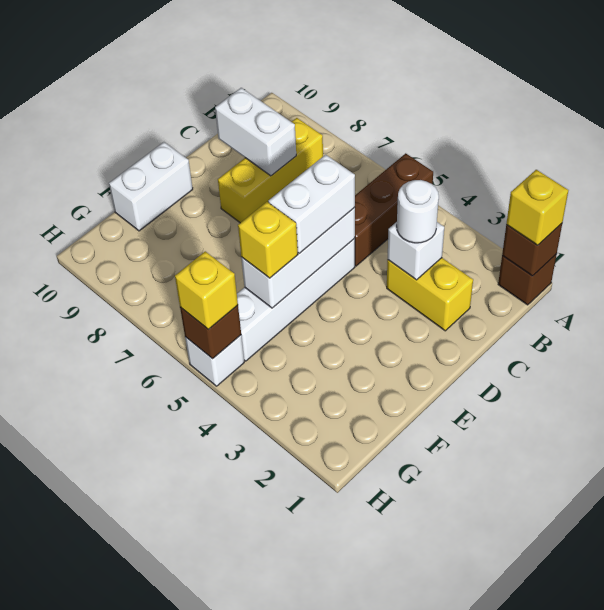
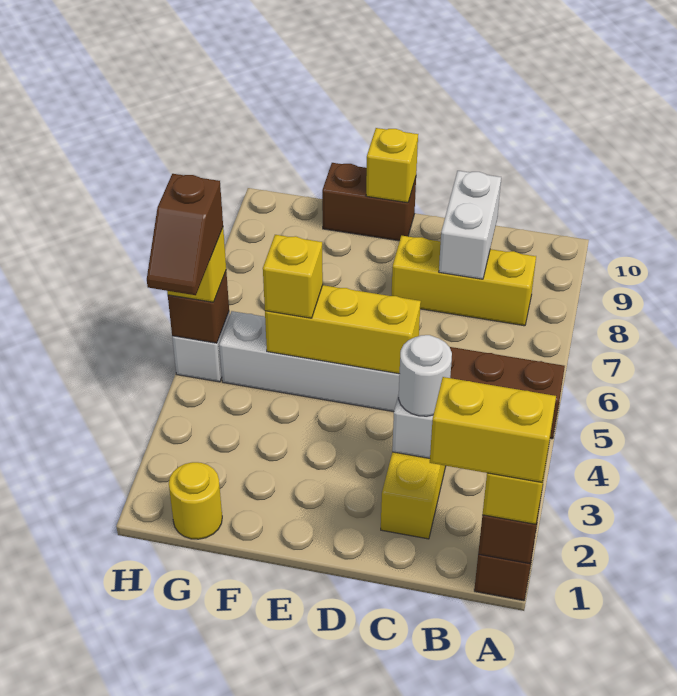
none -> yellow 1x2 brick [430,377,556,482]
white 1x3 brick [241,208,355,308] -> yellow 1x3 brick [265,285,421,374]
white 1x2 brick [268,155,355,253] -> none
white 1x2 brick [109,142,193,231] -> brown 1x2 brick [322,163,416,241]
none -> yellow 1x1 brick [366,128,418,203]
none -> yellow 1x1 round brick [169,462,222,539]
none -> brown 1x2 slope [147,174,223,295]

